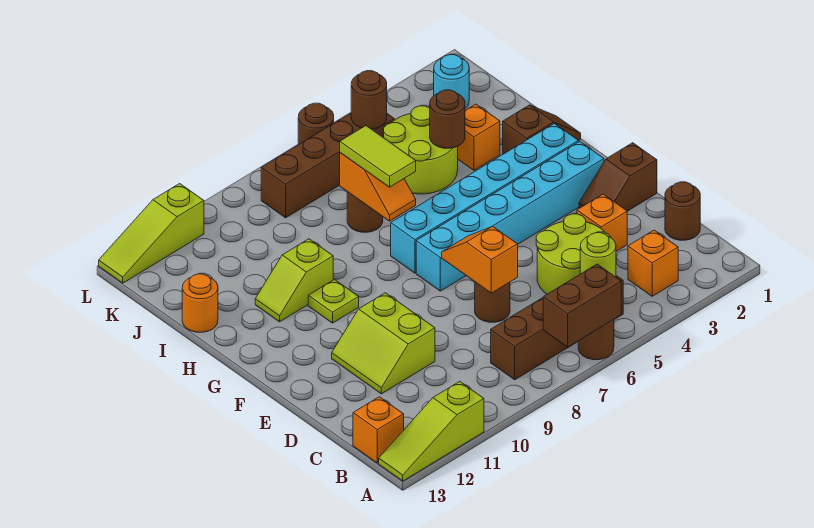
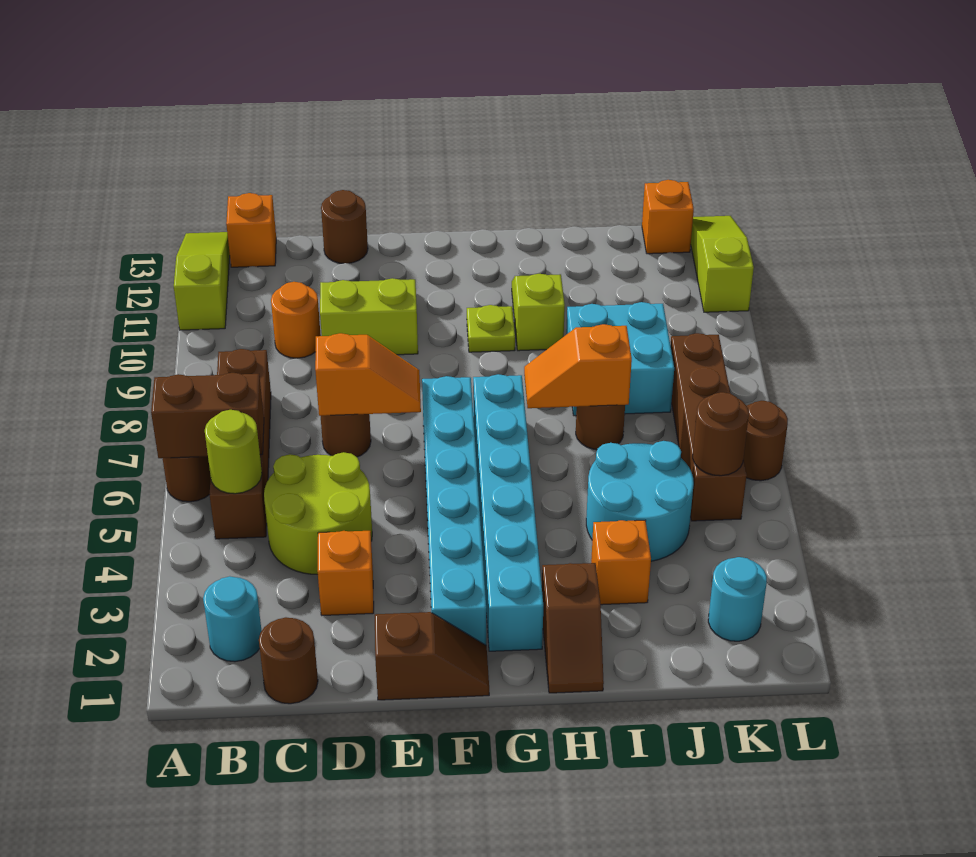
brown 1x2 brick [543,264,621,347] -> brown 1x2 brick turned to [151,373,264,458]
none -> cyan 1x1 round brick [203,576,261,662]
orange 1x1 brick [628,230,678,296] -> orange 1x1 brick moved to [642,180,694,254]
brown 1x2 slope [579,143,657,211] -> brown 1x2 slope turned to [375,612,489,700]
lime 1x2 tile [340,126,416,187] -> none
lime 2x2 round brick [384,106,458,194] -> cyan 2x2 round brick [586,441,694,561]
brown 1x1 round brick [430,90,465,148] -> brown 1x1 round brick moved to [321,190,368,263]
none -> cyan 2x2 brick [566,302,674,416]
orange 1x1 round brick [182,274,218,332] -> orange 1x1 round brick moved to [271,282,321,358]

